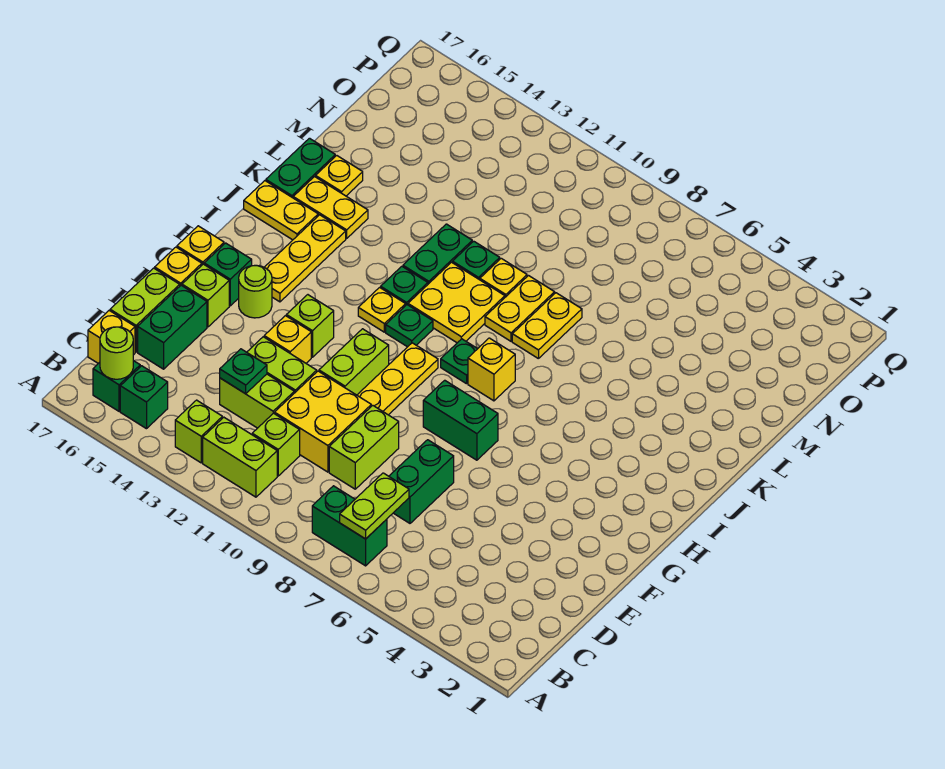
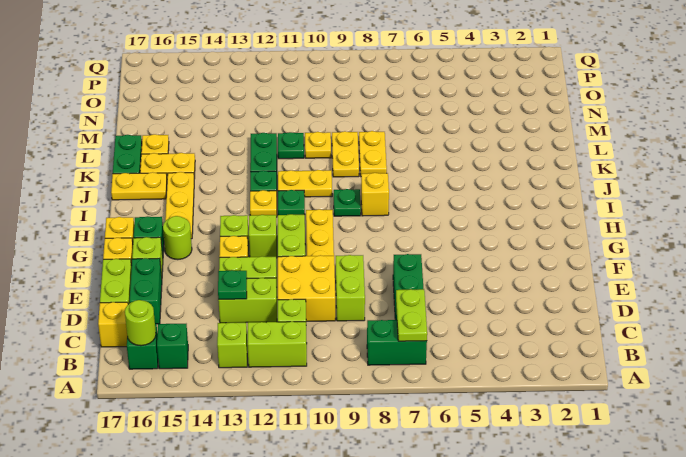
green 1x2 brick [423,380,498,460] -> none
none -> lime 1x1 brick [249,215,277,258]
yellow 2x2 plate [408,262,505,343] -> yellow 1x2 plate [278,170,332,197]

